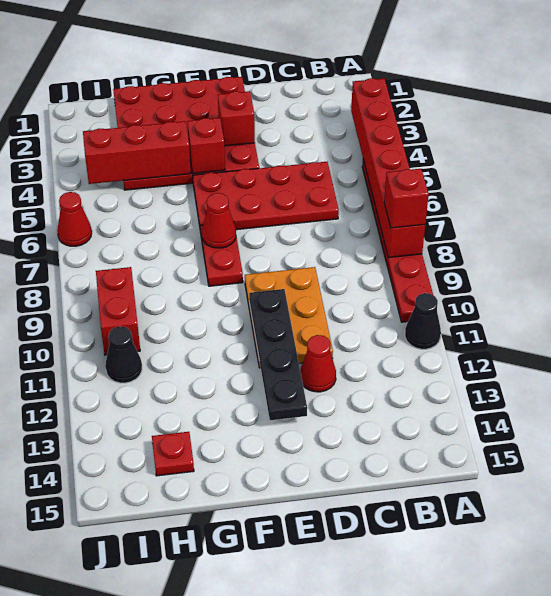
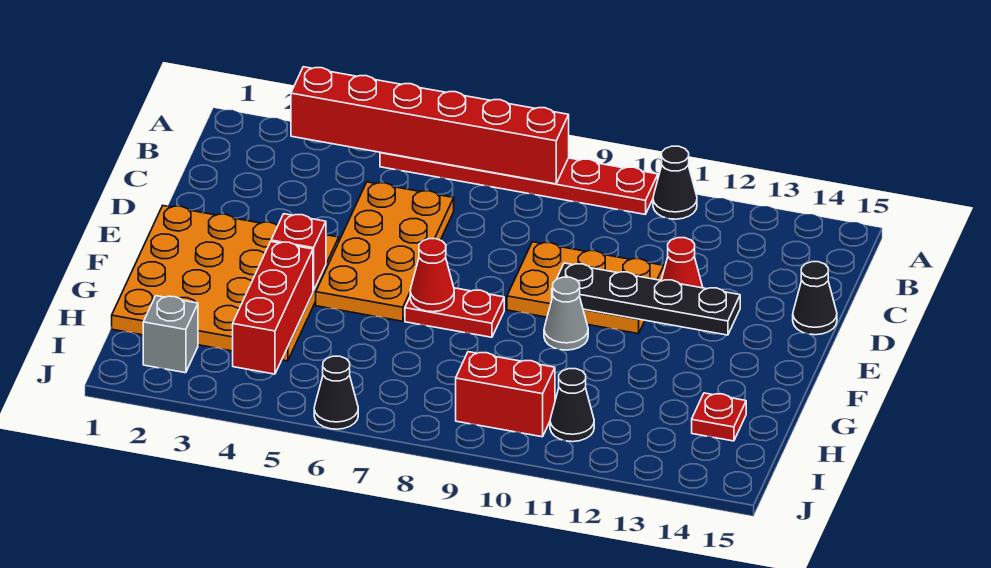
red 1x1 brick [384,169,429,228] -> none
red 2x4 plate [193,162,339,231] -> orange 2x4 plate [316,182,454,321]
none -> black 1x1 cone [793,262,837,335]
red 4x4 plate [113,77,259,190] -> orange 4x4 plate [112,206,339,361]
red 1x1 brick [218,91,255,146] -> none
none -> grey 1x1 cone [544,277,588,350]
none -> grey 1x1 brick [143,296,198,373]
red 1x1 cone [57,192,92,246] -> black 1x1 cone [314,356,358,429]

